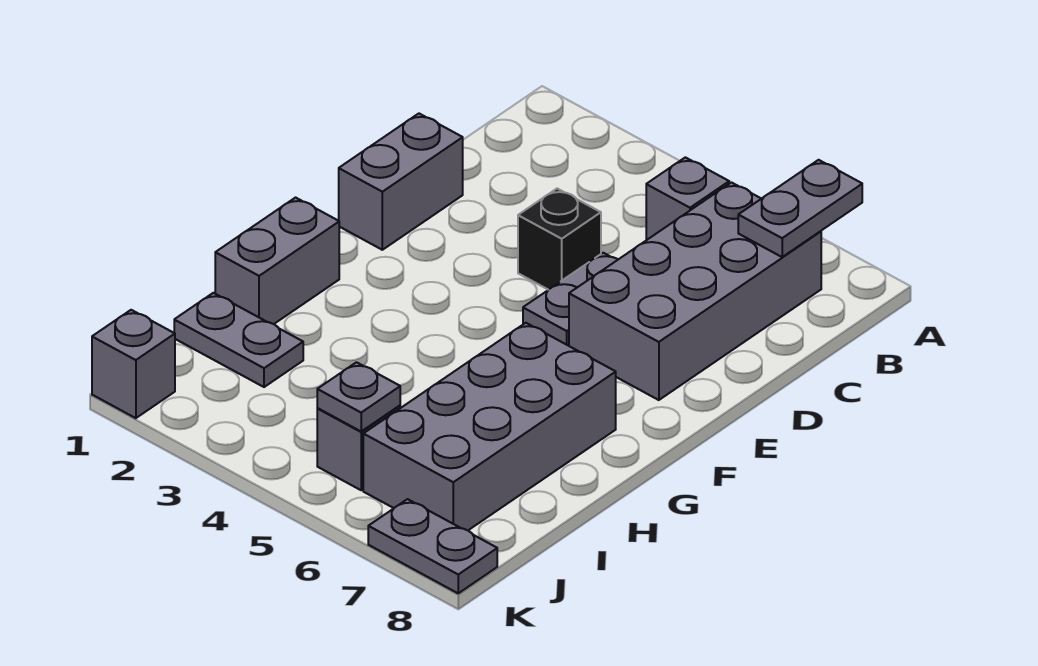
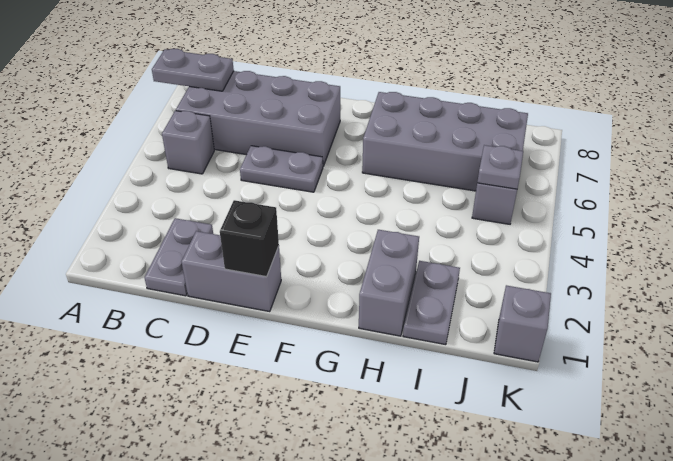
black 1x1 brick [518,189,601,290] -> black 1x1 brick moved to [220,200,279,277]
grey 1x2 brick [215,198,339,324] -> grey 1x2 brick turned to [359,230,419,336]
grey 1x2 plate [368,499,497,593] -> grey 1x2 plate moved to [145,218,213,296]

